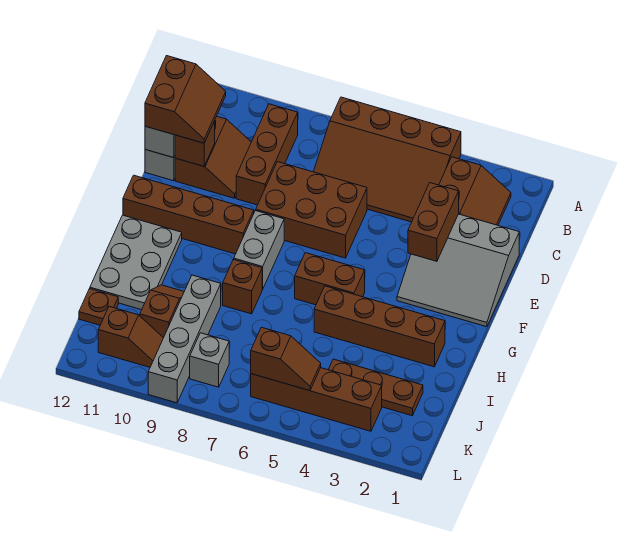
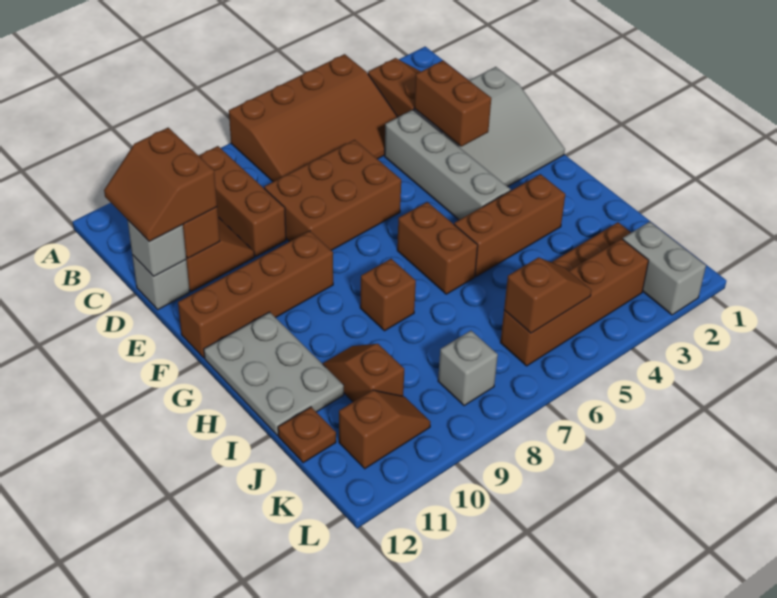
brown 2x2 slope [145,56,226,143] -> brown 2x2 slope turned to [104,128,217,242]
grey 1x2 brick [234,211,284,289] -> grey 1x2 brick moved to [623,222,706,315]
brown 1x2 brick [295,253,365,305] -> brown 1x2 brick turned to [397,202,478,294]
brown 1x4 brick [314,286,445,367] -> brown 1x3 brick [454,174,565,276]
grey 1x4 brick [148,275,221,403] -> grey 1x4 brick moved to [385,110,511,220]

